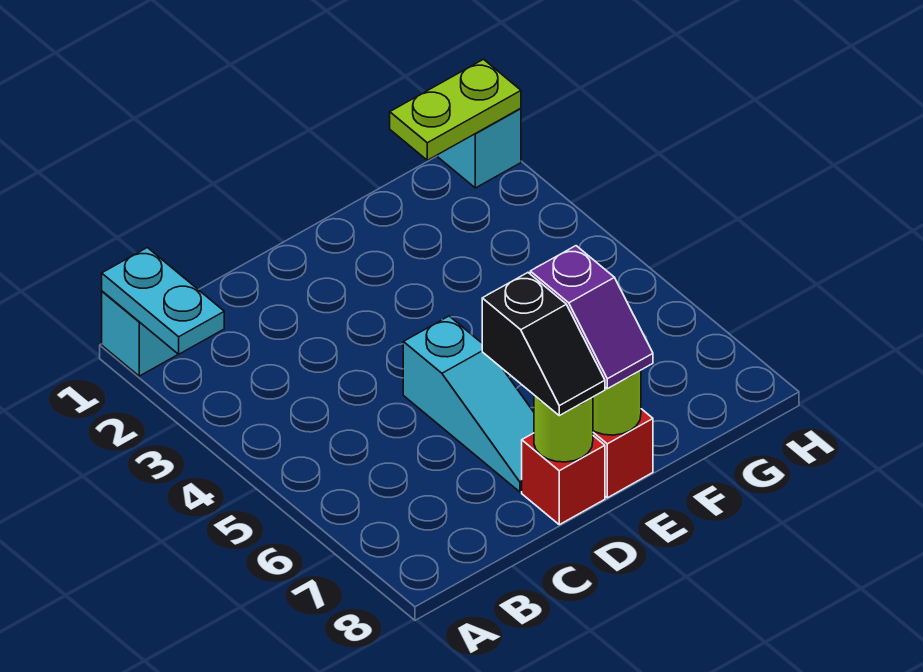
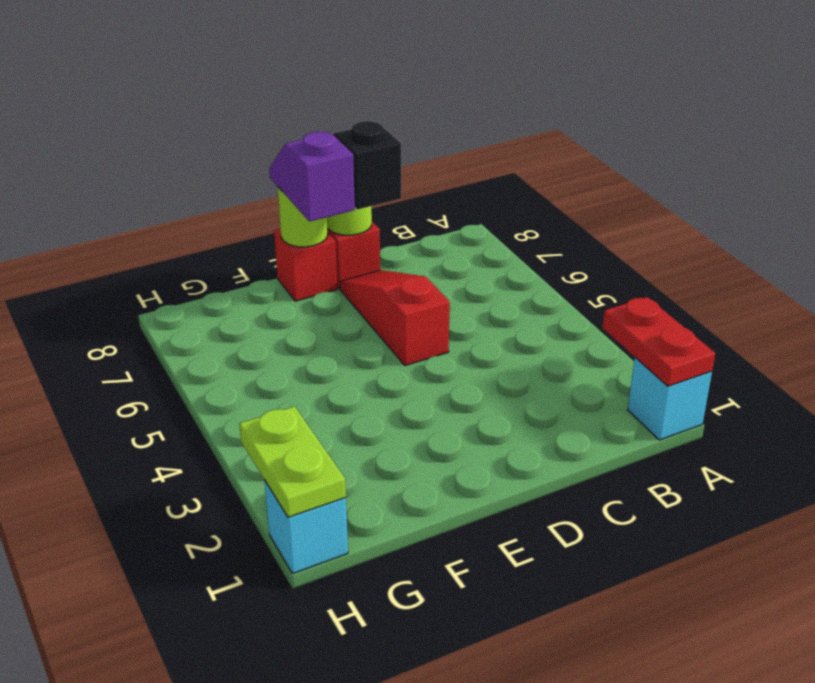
cyan 1x2 plate [102,248,224,354] -> red 1x2 plate [602,297,715,386]
cyan 1x3 slope [403,316,534,492] -> red 1x3 slope [340,270,450,366]
lime 1x2 plate [390,59,521,160] -> lime 1x2 plate turned to [239,406,346,517]

